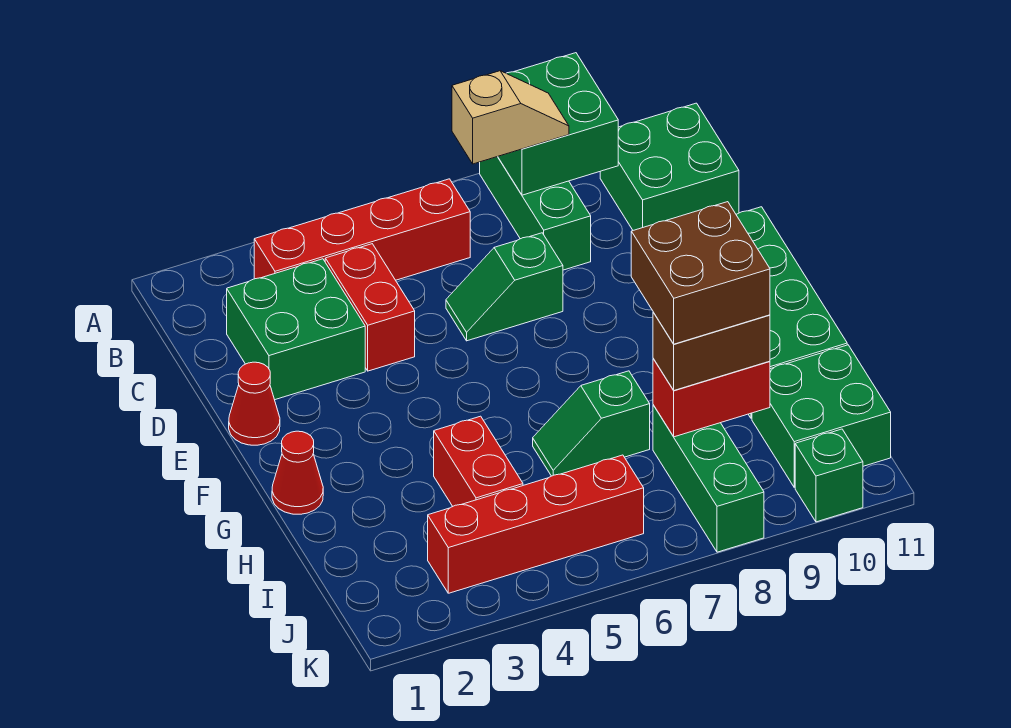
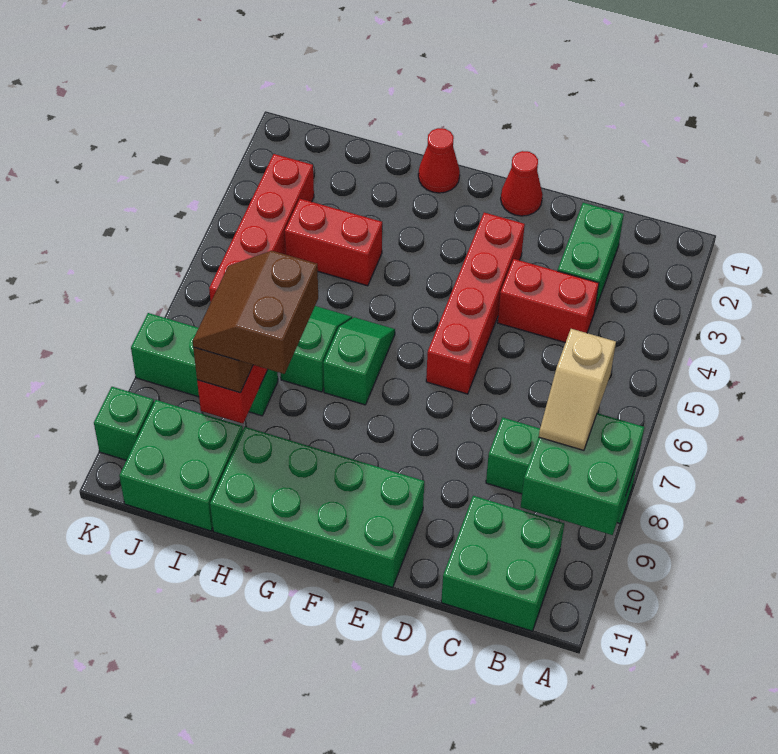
red 1x4 brick [254,179,470,280] -> red 1x4 brick moved to [426,213,525,394]
green 2x2 brick [227,259,365,400] -> green 1x2 brick [558,203,624,310]
green 1x2 slope [446,233,563,341] -> green 1x2 slope moved to [323,317,395,405]
brown 2x2 brick [631,202,770,344] -> brown 2x2 slope [193,251,318,374]

